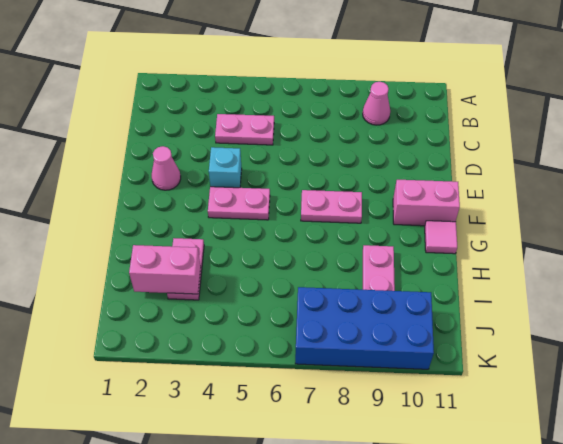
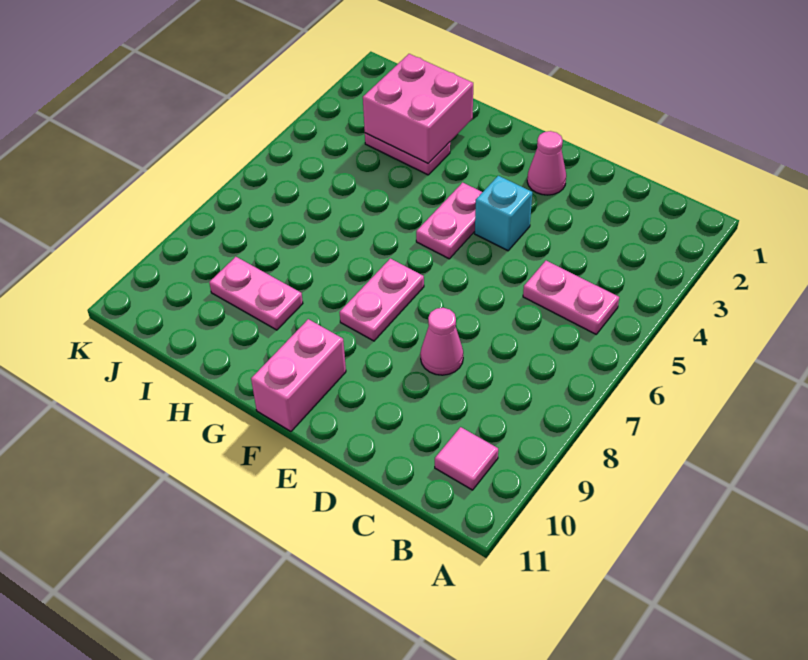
pink 1x1 cone [363,82,390,125] -> pink 1x1 cone moved to [420,308,463,375]
pink 1x2 plate [215,114,274,145] -> pink 1x2 plate turned to [523,261,619,334]
pink 1x1 tile [425,221,457,254] -> pink 1x1 tile moved to [435,427,498,490]
pink 1x2 brick [129,245,201,294] -> pink 2x2 brick [363,54,473,163]
blue 2x4 brick [295,287,434,369] -> none

